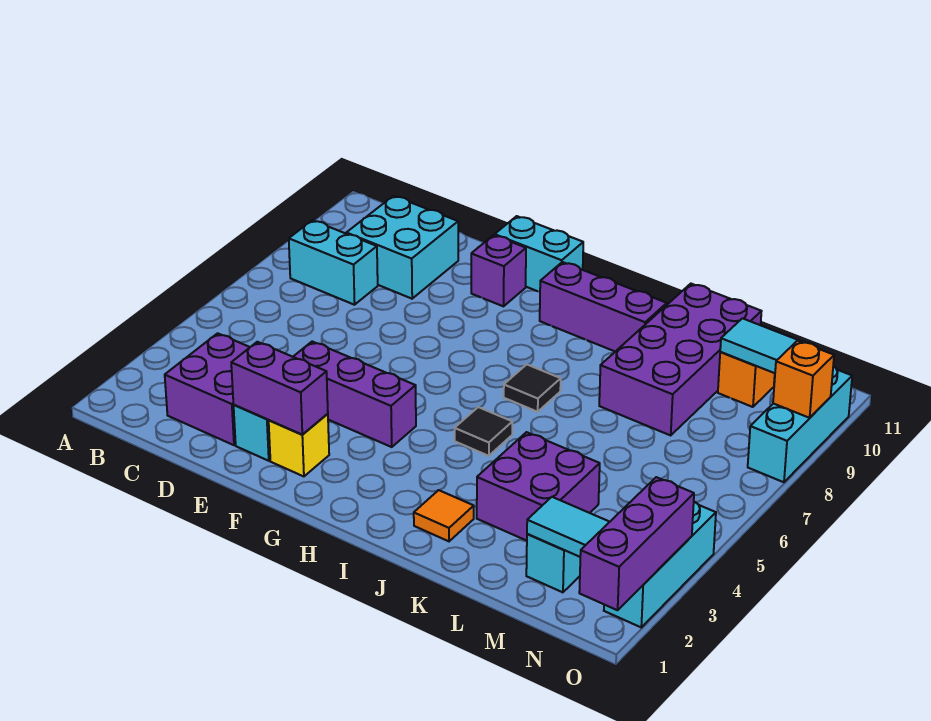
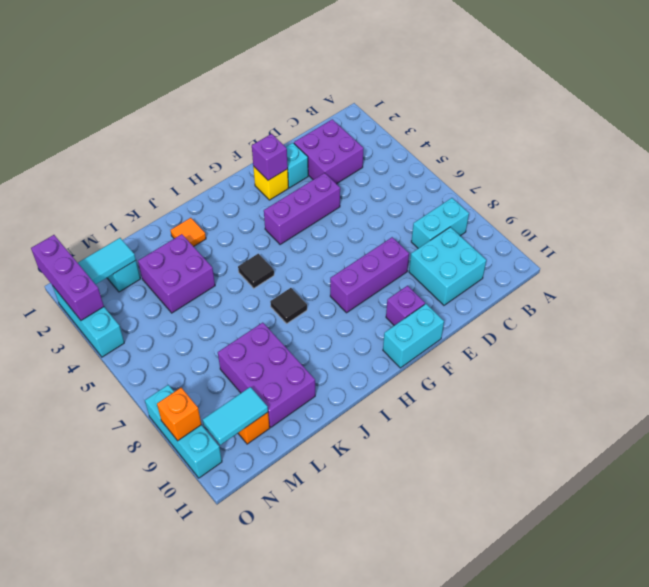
purple 1x2 brick [231,342,328,435] -> purple 1x1 brick [252,134,288,180]
purple 1x3 brick [540,262,667,352] -> purple 1x3 brick moved to [330,237,409,313]
purple 2x4 brick [599,284,762,435] -> purple 2x3 brick [218,323,315,427]

